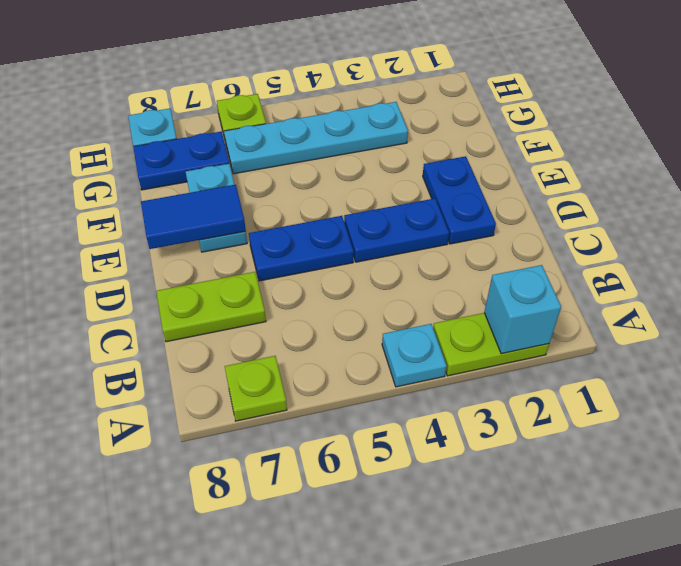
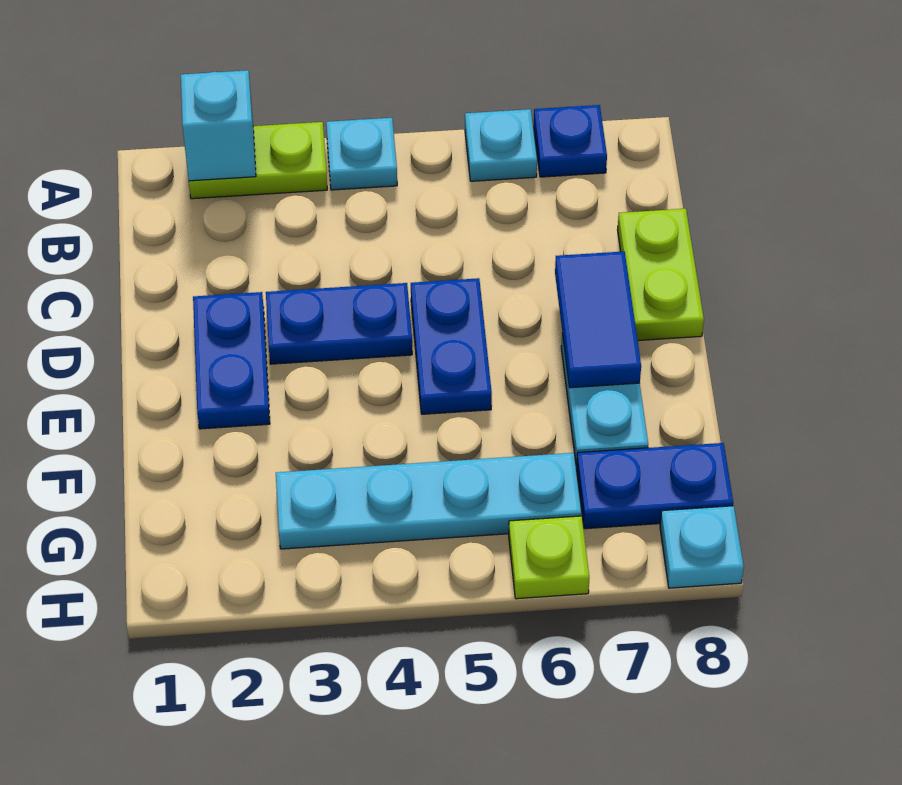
none -> cyan 1x1 plate [465,109,537,181]
lime 1x1 plate [225,356,287,421] -> blue 1x1 plate [534,105,607,177]
lime 1x2 plate [156,272,266,342] -> lime 1x2 plate turned to [618,209,704,341]
blue 1x2 plate [249,216,354,281] -> blue 1x2 plate turned to [411,278,492,414]
blue 1x2 tile [141,185,246,249] -> blue 1x2 tile turned to [555,251,641,388]

